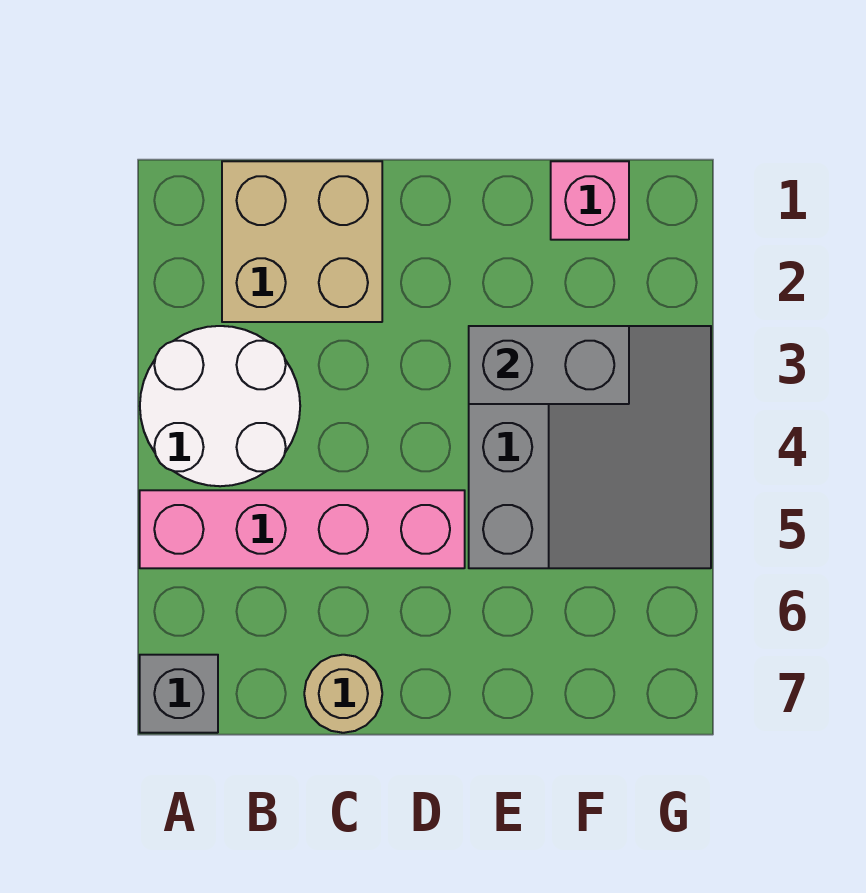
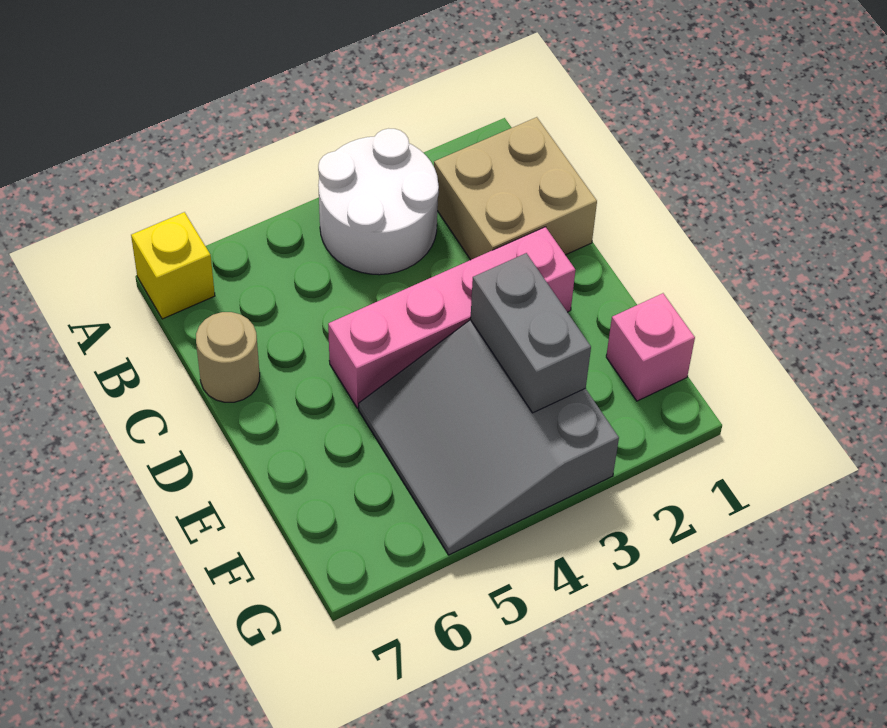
pink 1x4 brick [140,490,465,568] -> pink 1x4 brick turned to [328,227,575,408]
grey 1x1 brick [140,655,218,733] -> yellow 1x1 brick [131,212,215,319]
grey 3x3 slope [469,326,711,568] -> grey 3x3 slope turned to [359,320,619,555]

